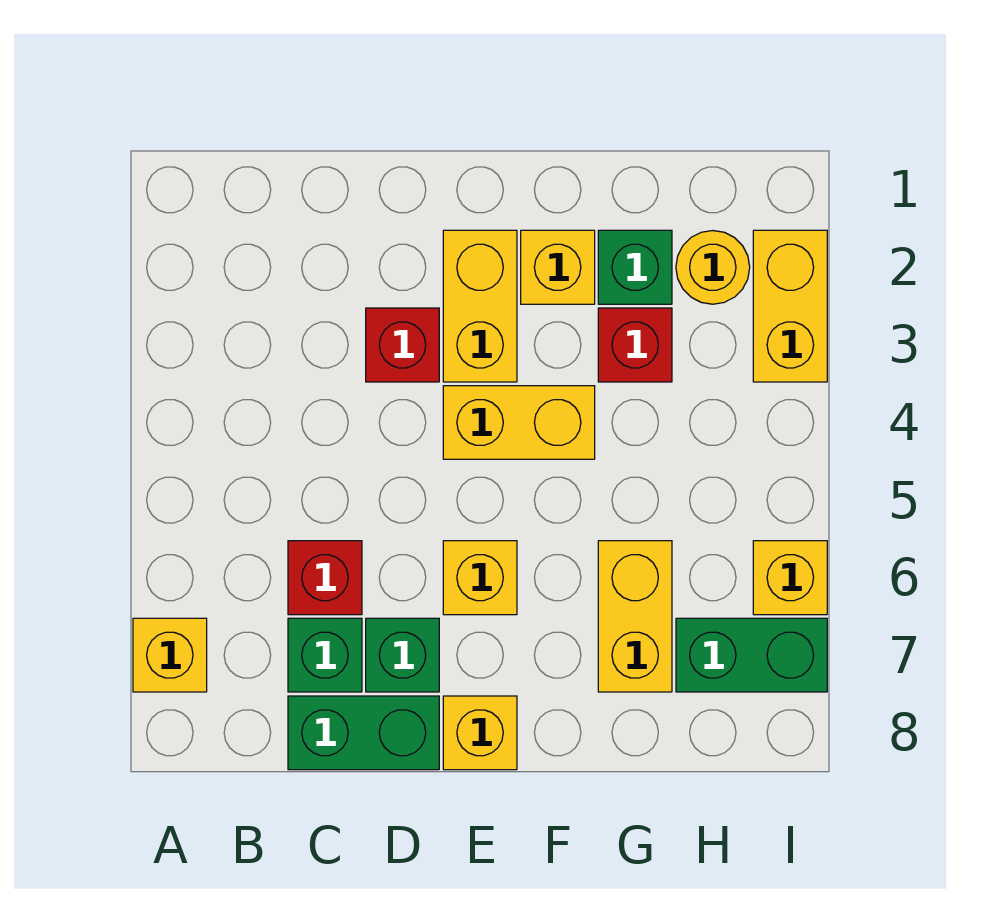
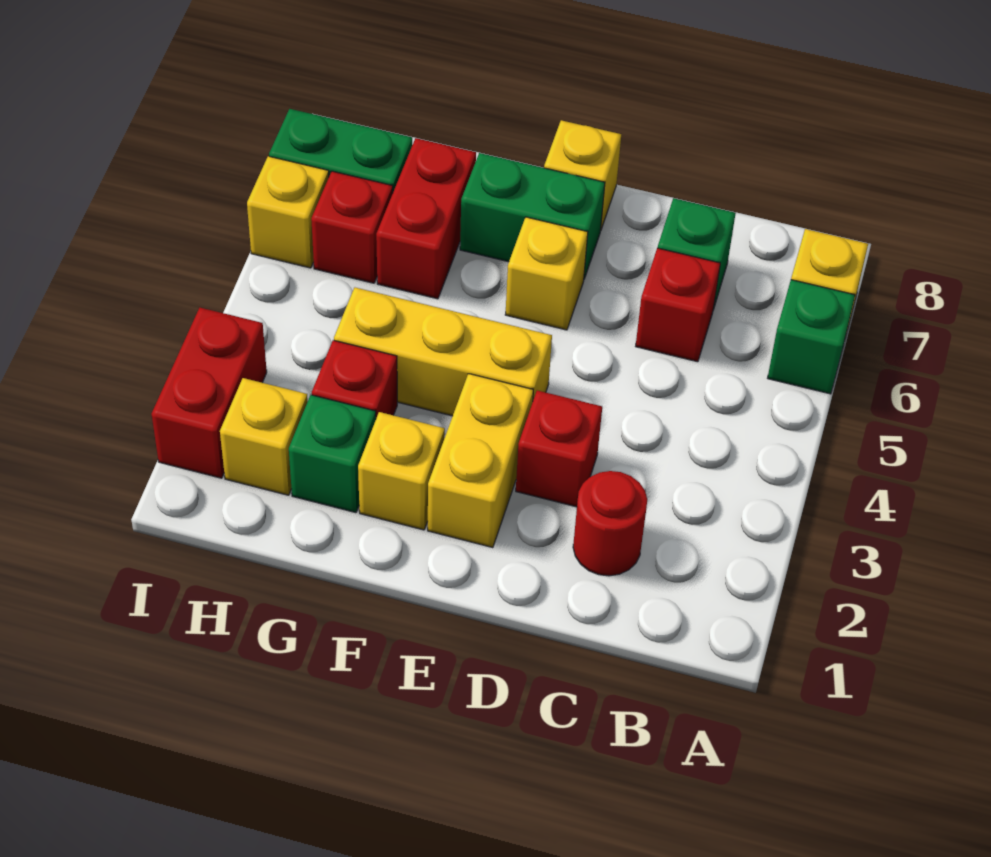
none -> red 1x1 round brick [573,471,647,576]
green 1x2 brick [288,696,439,770] -> green 1x2 brick moved to [460,153,605,279]
green 1x1 brick [366,618,439,692] -> green 1x1 brick moved to [768,280,855,394]
yellow 1x2 brick [443,386,595,459] -> yellow 1x3 brick [334,288,552,416]
yellow 1x2 brick [598,541,672,692] -> red 1x2 brick [376,138,476,299]
yellow 1x1 round brick [676,231,750,304] -> yellow 1x1 brick [220,378,308,495]
none -> red 1x1 brick [311,171,393,283]
yellow 1x2 brick [753,230,827,382] -> red 1x2 brick [152,308,267,478]

